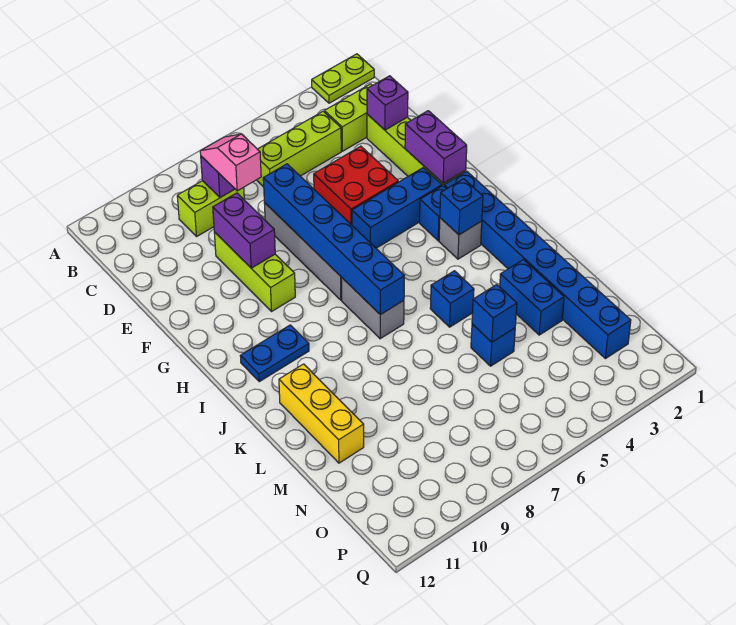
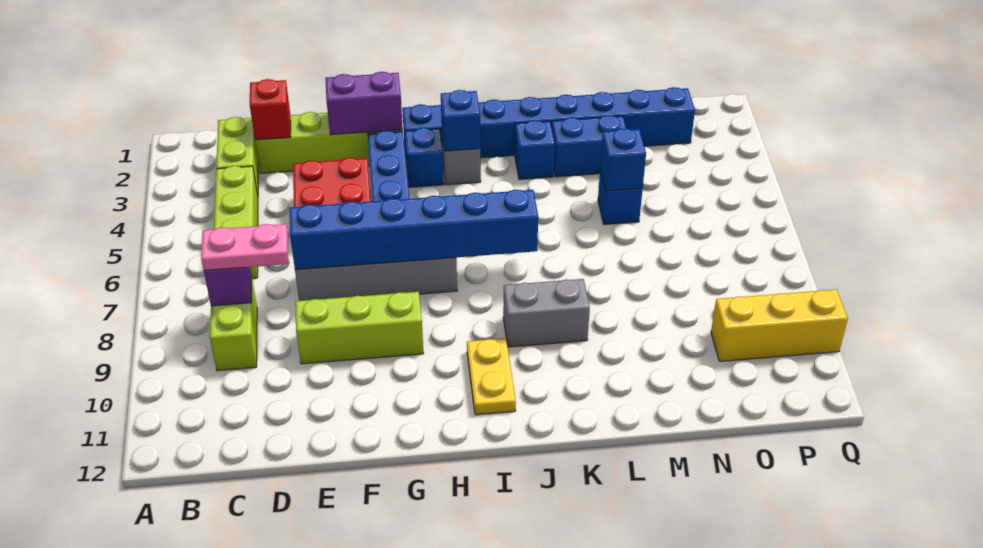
lime 1x2 plate [312,54,374,103] -> none
pink 1x2 slope [200,134,261,191] -> pink 1x2 plate [201,224,288,270]
purple 1x1 brick [367,76,408,130] -> red 1x1 brick [250,79,291,140]
purple 1x2 brick [213,193,275,268] -> none
grey 1x2 brick [341,278,404,339] -> grey 1x2 brick moved to [503,279,590,347]
blue 1x2 plate [240,325,309,382] -> yellow 1x2 plate [467,338,516,415]
blue 1x1 brick [430,271,474,327] -> blue 1x1 brick moved to [515,120,555,180]
yellow 1x3 brick [279,364,364,463] -> yellow 1x3 brick moved to [711,289,848,361]

